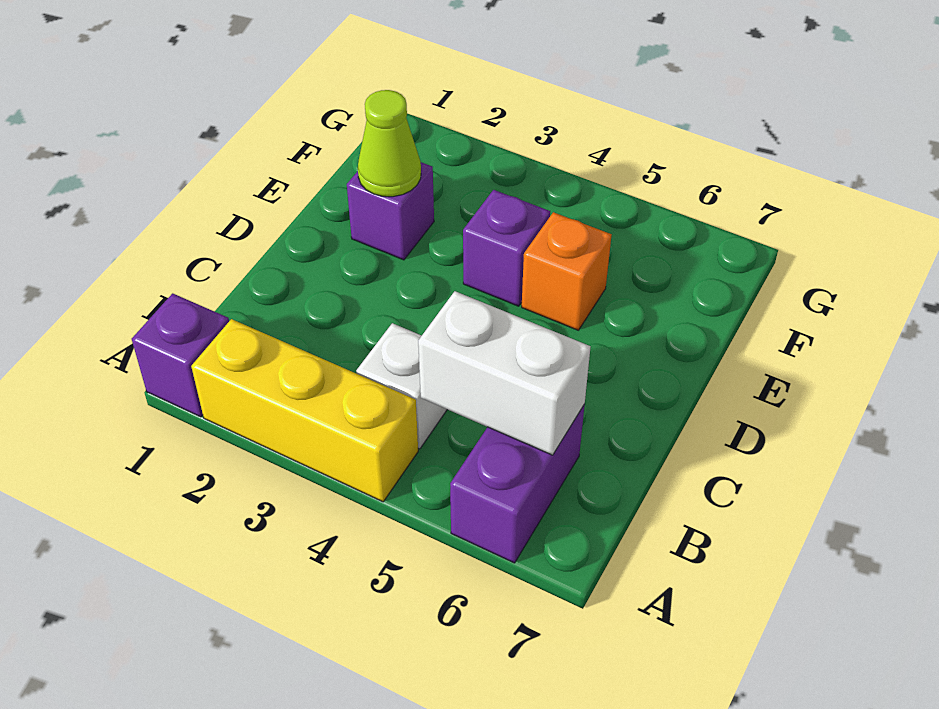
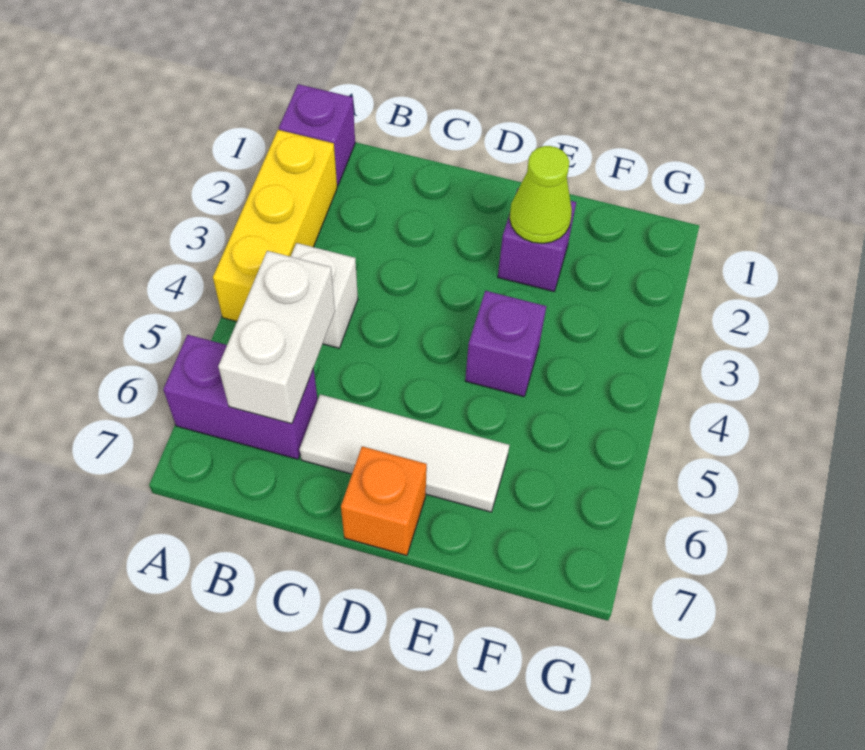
none -> white 1x3 tile [300,394,509,512]
orange 1x1 brick [522,212,611,330] -> orange 1x1 brick moved to [341,446,427,556]

